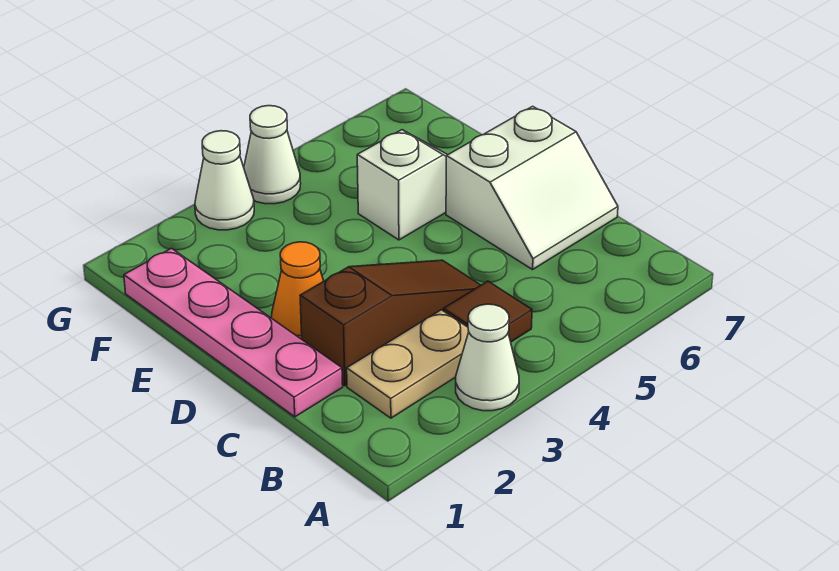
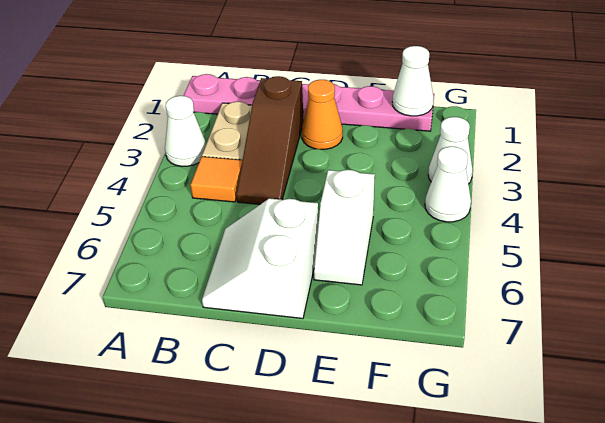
brown 1x1 tile [444,281,532,342] -> orange 1x1 tile [191,157,242,202]
pink 1x4 plate [124,248,343,417] -> pink 1x6 plate [184,74,434,131]
none -> white 1x1 cone [392,46,434,116]

